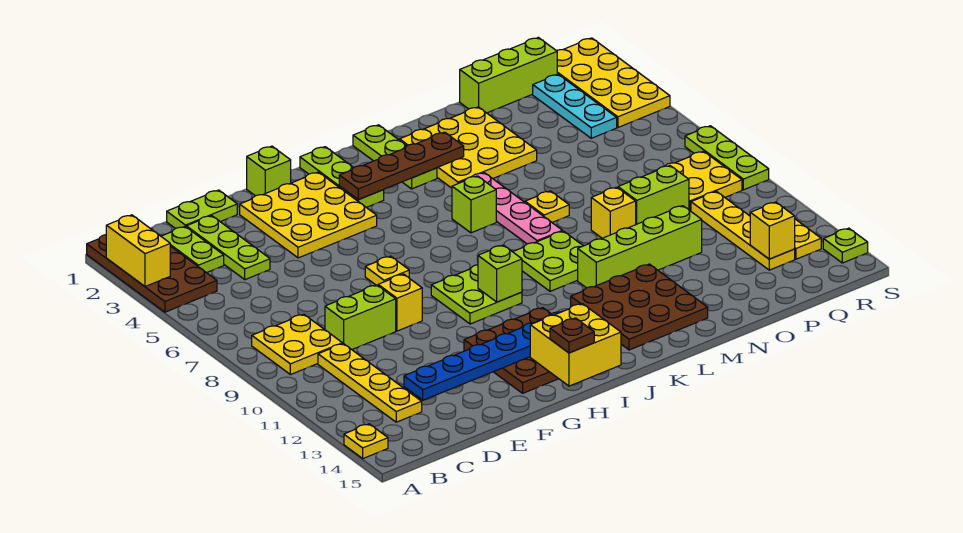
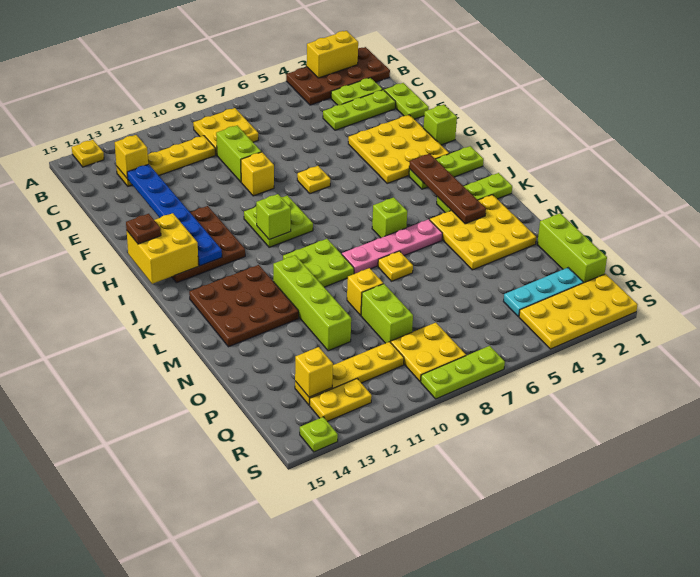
none -> yellow 1x1 brick [115,135,148,179]

